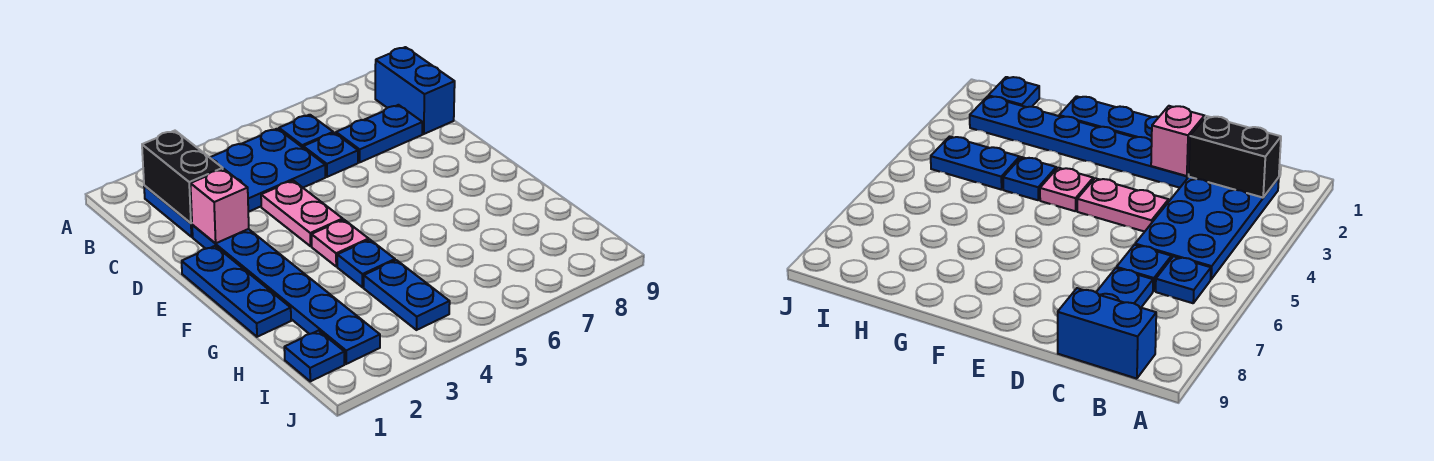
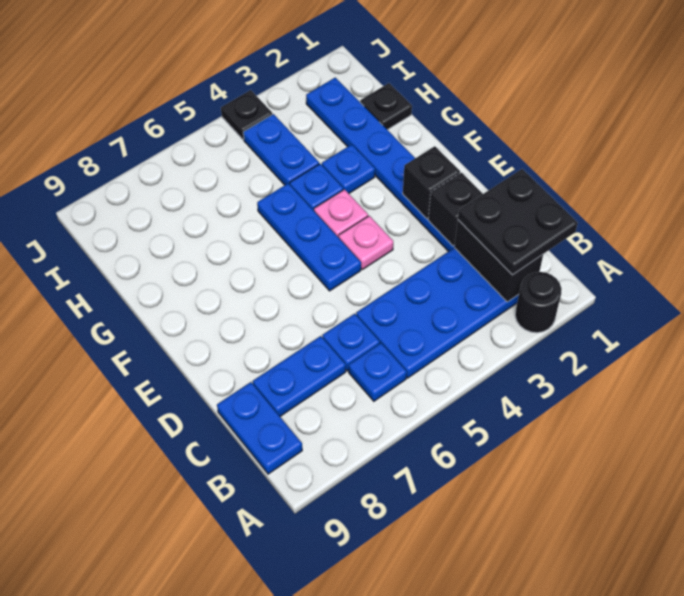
none -> black 1x1 round brick [515,272,562,333]
none -> black 2x2 plate [458,169,578,275]
blue 1x2 brick [375,47,455,134] -> blue 1x2 plate [217,382,302,474]
pink 1x1 brick [190,169,249,243] -> black 1x1 brick [428,173,483,246]
pink 1x2 plate [261,181,343,246] -> pink 1x1 plate [339,216,393,269]
blue 1x3 plate [182,246,291,337] -> blue 1x3 plate moved to [257,183,361,291]
none -> black 1x1 brick [403,146,460,219]
none -> black 1x1 plate [360,83,412,130]
blue 1x1 plate [284,331,344,381] -> blue 1x1 plate moved to [322,144,375,193]
none -> black 1x1 plate [221,90,272,140]

